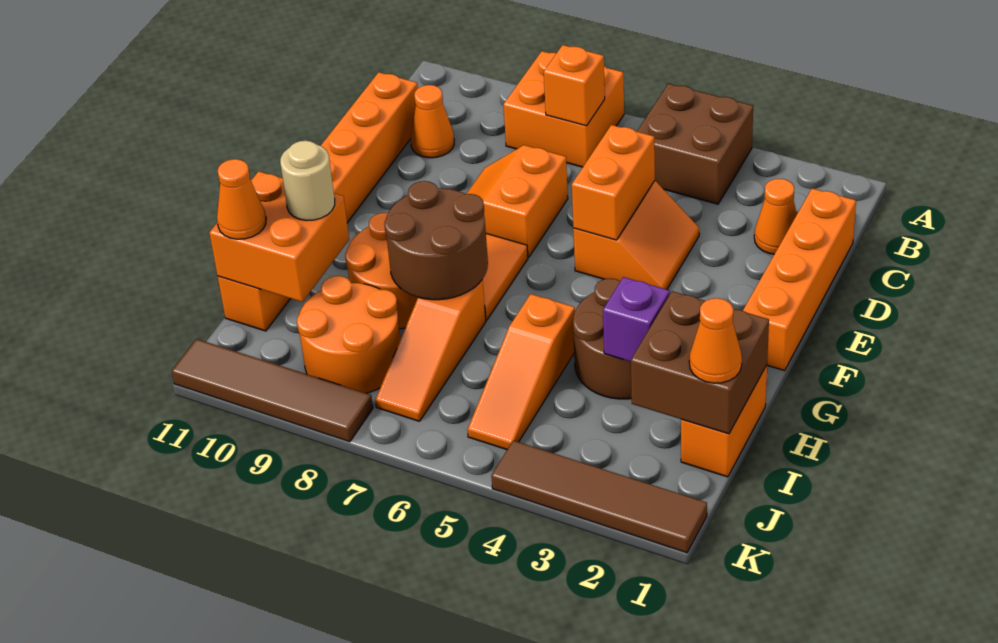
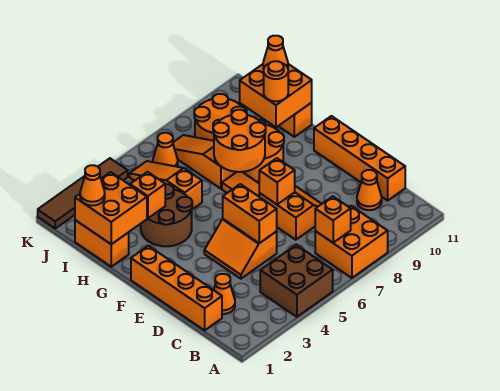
none -> orange 1x1 brick [259,158,295,204]
brown 2x2 round brick [384,181,488,300] -> orange 2x2 round brick [213,110,266,172]
brown 2x2 brick [631,291,769,434] -> orange 2x2 brick [75,172,147,244]
purple 1x1 brick [603,277,670,362] -> orange 1x1 brick [130,172,165,218]
tan 1x1 round brick [280,141,335,220] -> orange 1x1 round brick [264,61,288,101]
none -> orange 1x1 cone [153,133,178,167]
brown 1x4 tile [172,339,373,442] -> none

